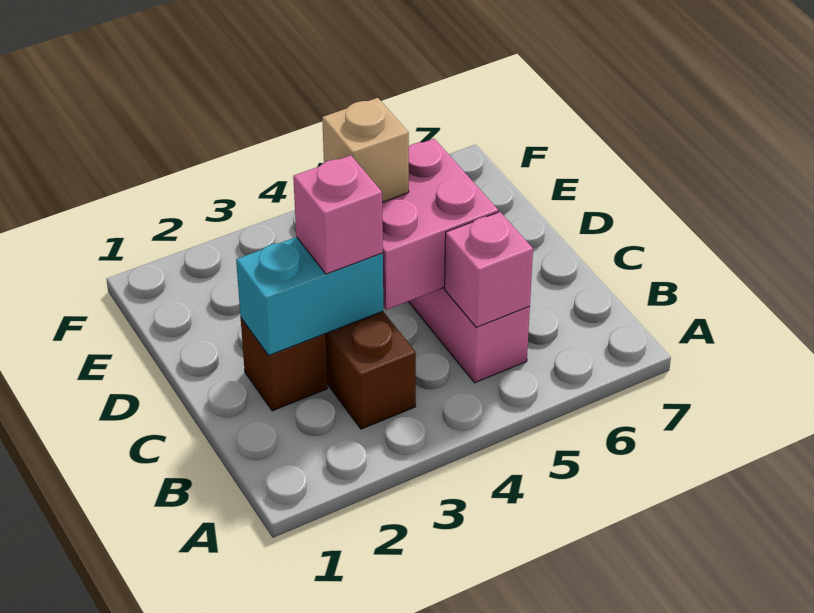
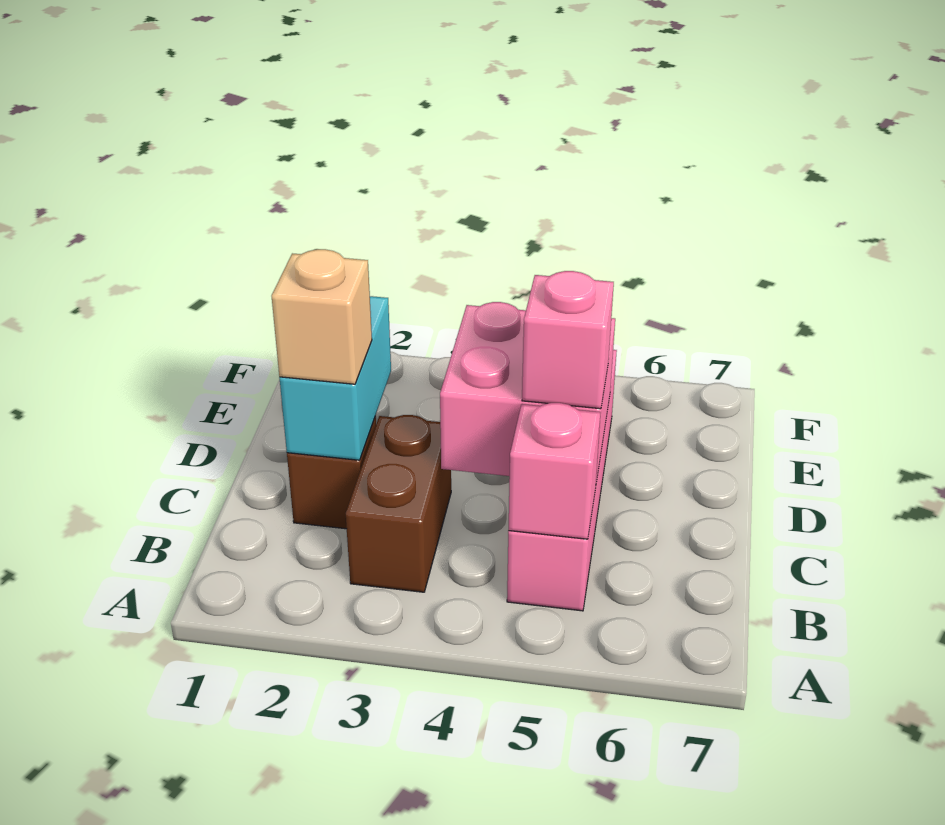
cyan 1x2 brick [236,237,383,355] -> cyan 1x2 brick turned to [280,296,391,460]
pink 1x1 brick [293,155,383,274] -> pink 1x1 brick moved to [522,271,614,409]
tan 1x1 brick [322,98,409,202] -> tan 1x1 brick moved to [272,249,372,384]

